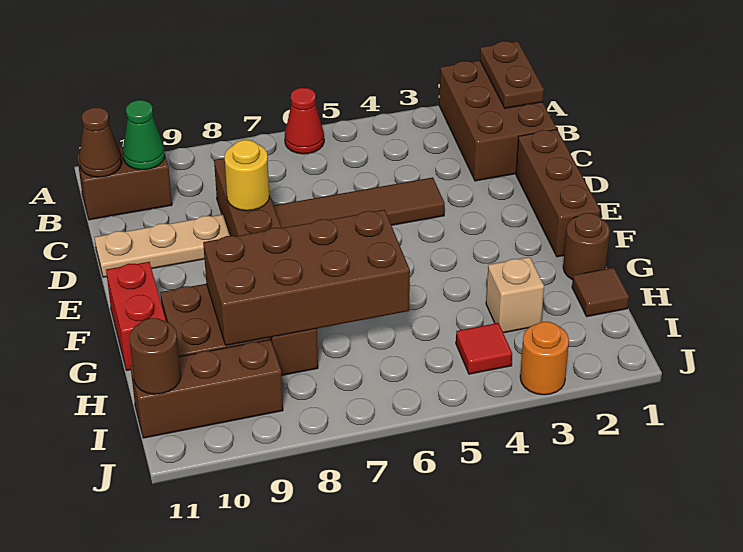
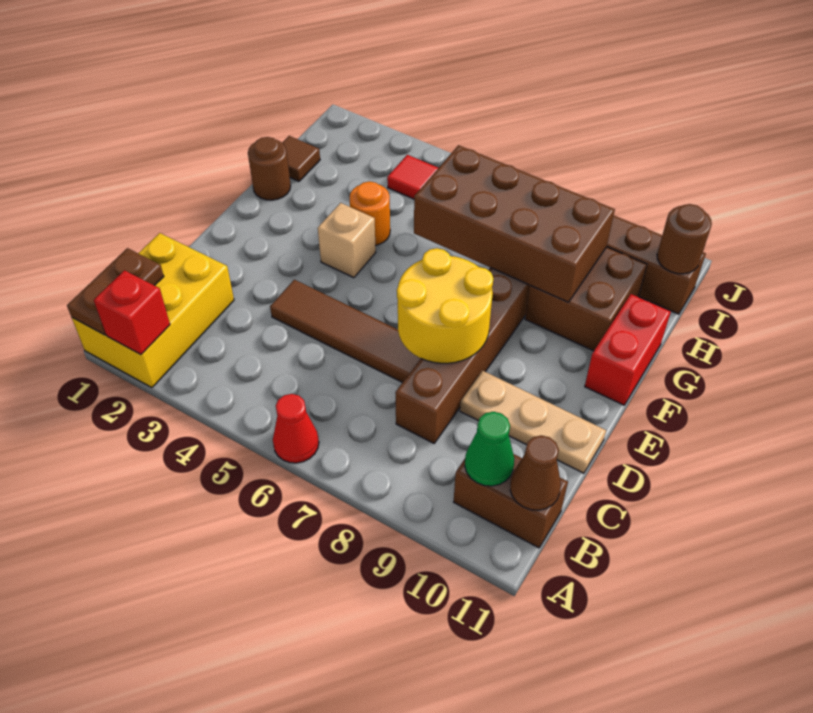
brown 2x3 brick [439,61,557,181] -> yellow 2x3 brick [72,233,234,388]
none -> red 1x1 brick [94,270,170,355]
brown 1x3 brick [516,130,601,257] -> none
yellow 1x1 round brick [224,140,269,211] -> yellow 2x2 round brick [397,248,493,363]
tan 1x1 brick [486,257,544,333] -> tan 1x1 brick moved to [318,203,376,278]
orange 1x1 round brick [520,322,569,395] -> orange 1x1 round brick moved to [350,182,390,245]

